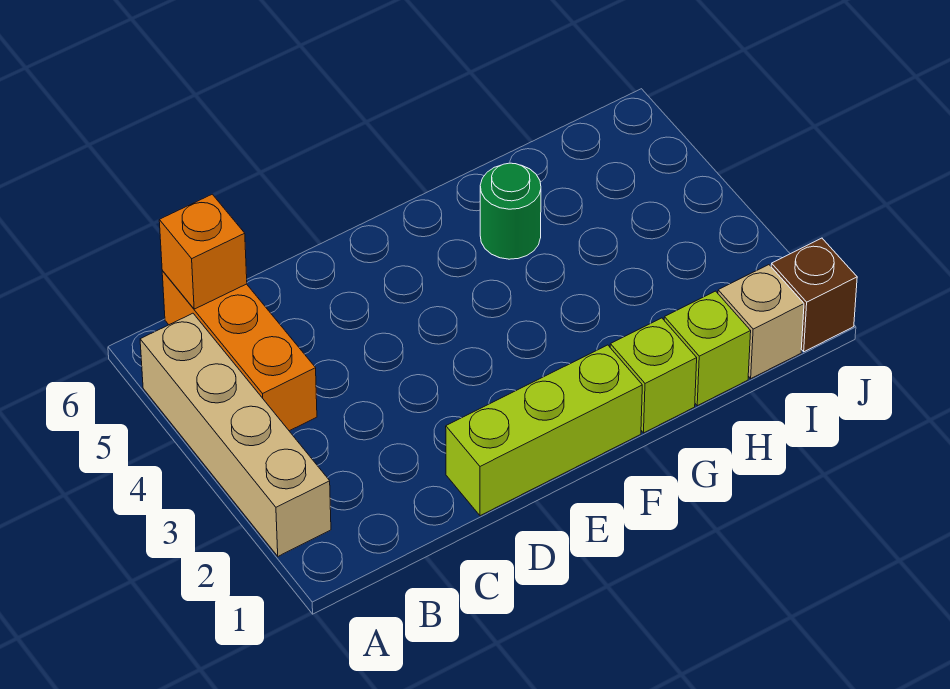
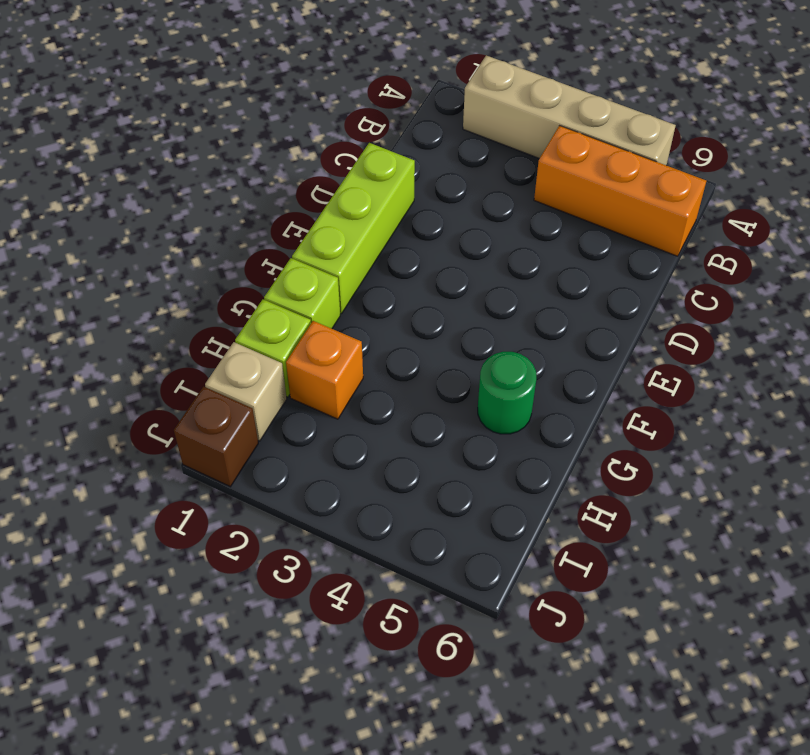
orange 1x1 brick [159,194,247,309] -> orange 1x1 brick moved to [286,321,363,419]

